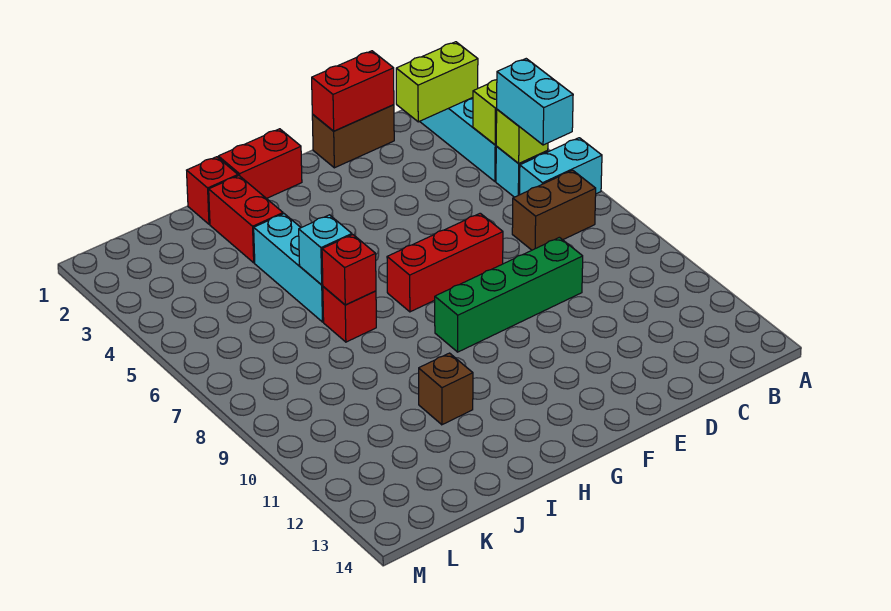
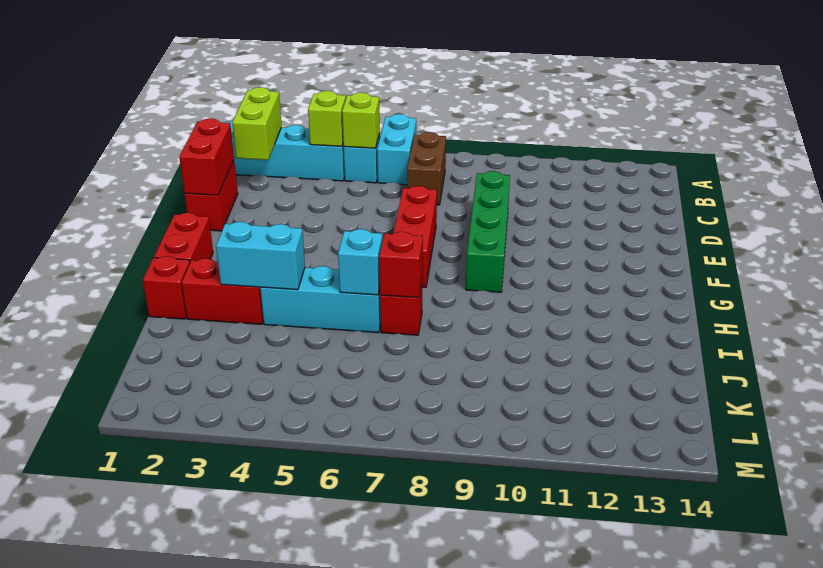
cyan 1x2 brick [497,59,573,145] -> cyan 1x2 brick moved to [216,222,305,290]
brown 1x2 brick [312,105,394,168] -> red 1x2 brick [185,161,238,231]
brown 1x1 brick [419,353,473,425] -> none

